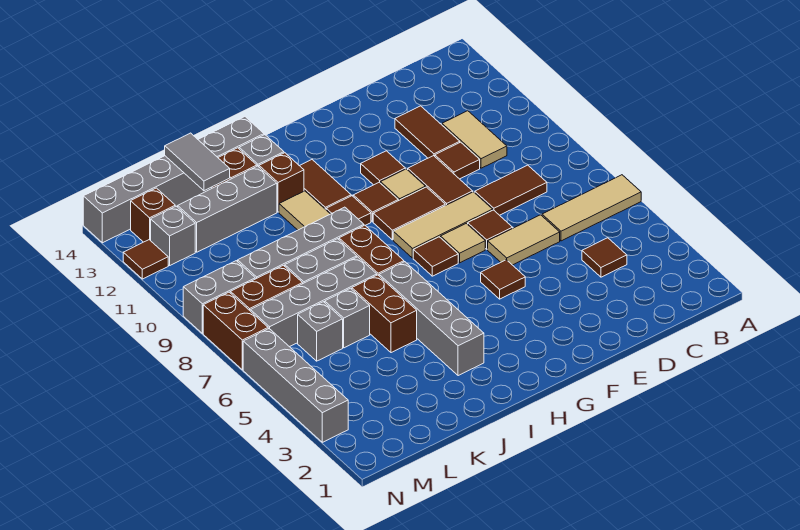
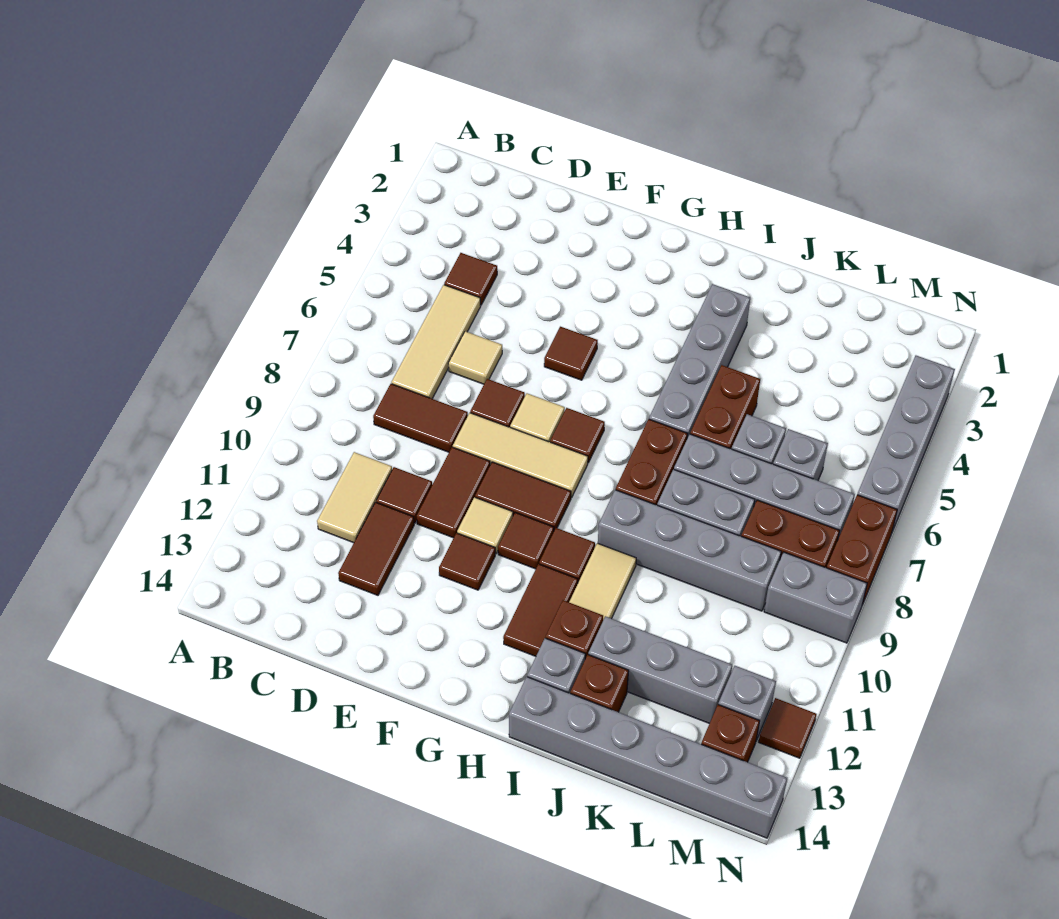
tan 1x3 tile [542,175,641,241] -> tan 1x3 tile turned to [391,285,481,399]
tan 1x2 tile [488,215,560,265] -> tan 1x1 tile [448,331,502,384]
grey 1x2 tile [165,133,230,191] -> none

